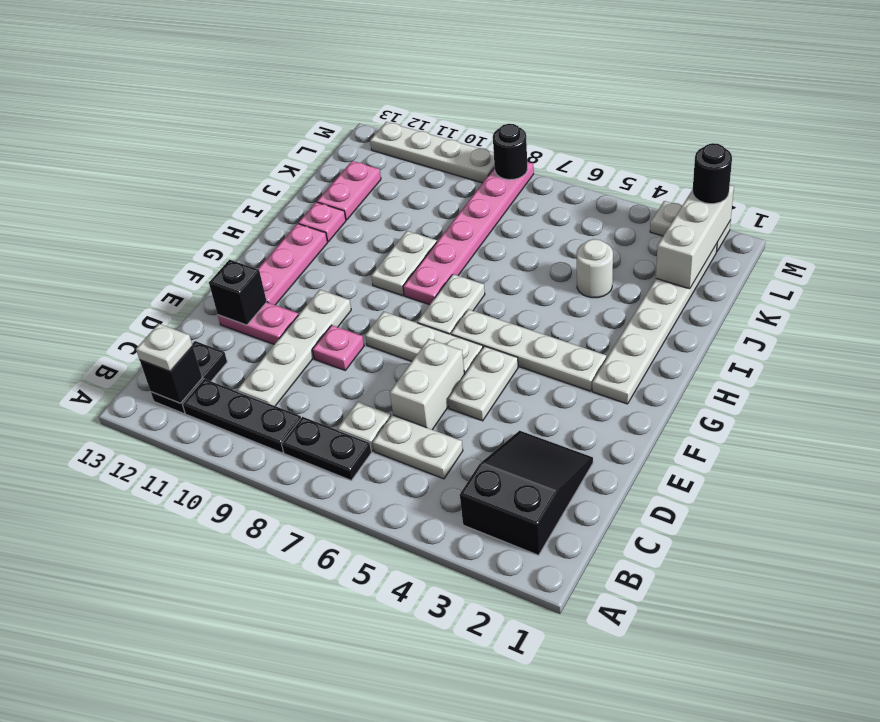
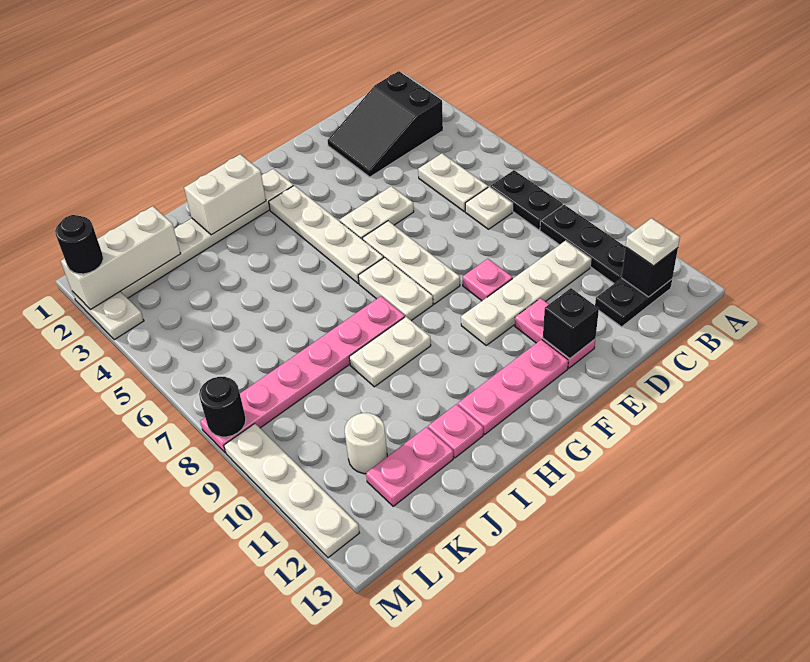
white 1x2 brick [390,339,465,430] -> white 1x2 brick moved to [184,154,266,235]
white 1x2 plate [417,274,485,334] -> white 1x2 plate turned to [358,257,433,321]
white 1x1 round brick [577,239,613,298] -> white 1x1 round brick moved to [345,413,387,474]

